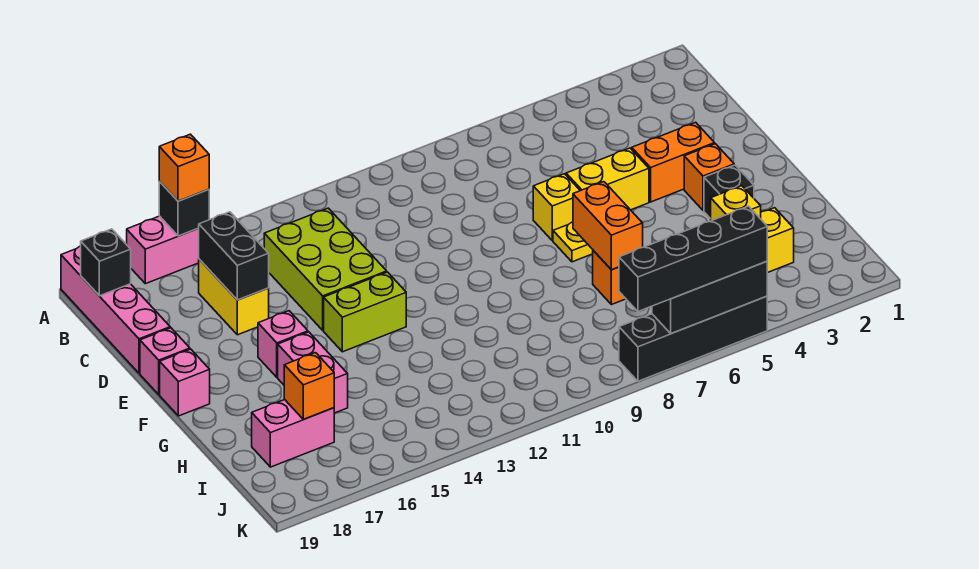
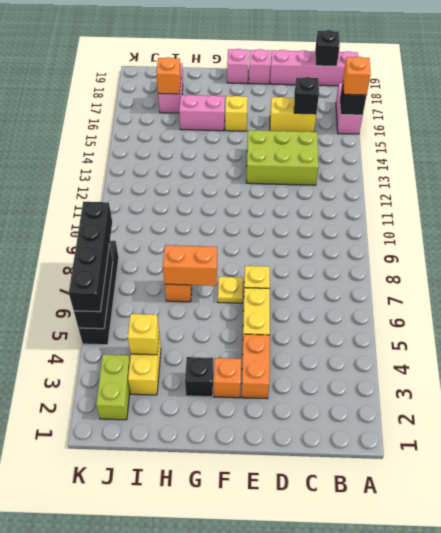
black 1x2 brick [199,212,269,300] -> black 1x1 brick [294,77,319,114]
lime 1x2 brick [324,272,406,352] -> lime 1x2 brick moved to [96,354,130,420]
pink 1x1 brick [258,311,308,377] -> yellow 1x1 brick [225,96,248,131]

